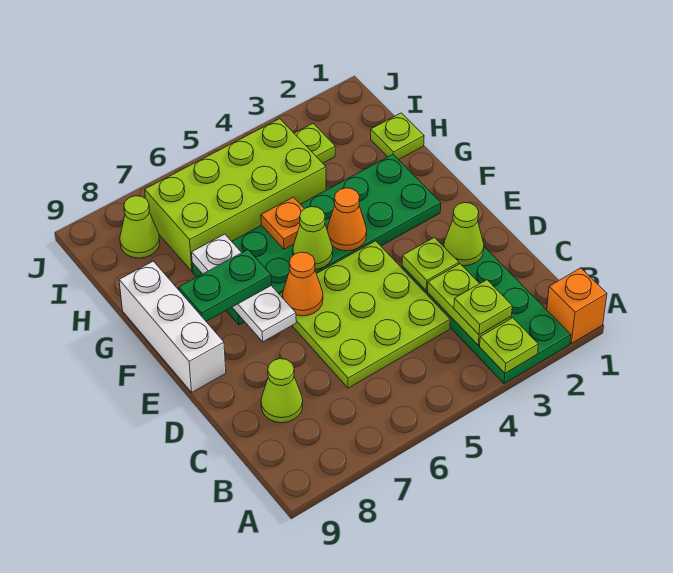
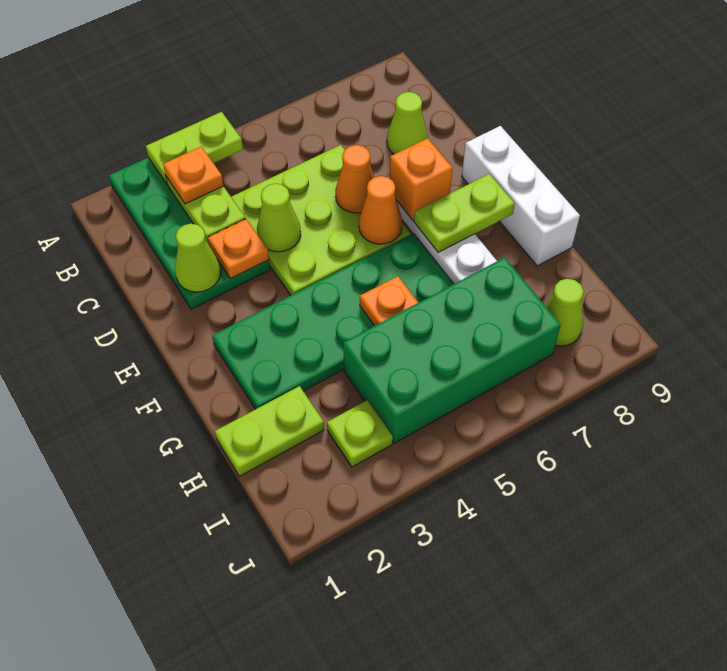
orange 1x1 brick [547,268,607,344] -> orange 1x1 brick moved to [390,138,453,220]
lime 1x1 plate [480,318,538,373] -> lime 1x2 plate [146,112,243,185]
lime 1x1 plate [454,280,512,335] -> orange 1x1 plate [163,147,223,204]
lime 1x1 plate [402,237,459,291] -> orange 1x1 plate [208,219,269,278]
orange 1x1 cone [327,188,367,251] -> orange 1x1 cone moved to [335,145,374,213]
lime 1x1 cone [293,207,333,269] -> lime 1x1 cone moved to [257,183,301,252]
green 1x2 plate [179,250,271,321] -> lime 1x2 plate [414,174,515,252]
lime 1x1 plate [371,113,424,160] -> lime 1x2 plate [215,386,324,476]
lime 2x4 brick [145,119,326,271] -> green 2x4 brick [343,257,561,443]

